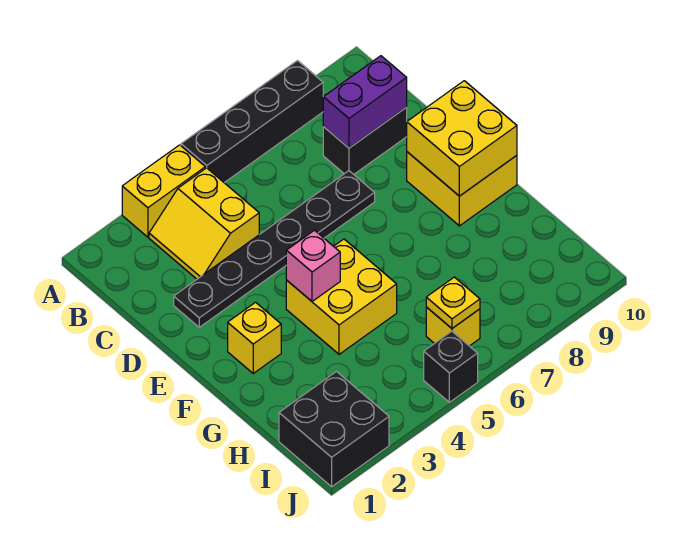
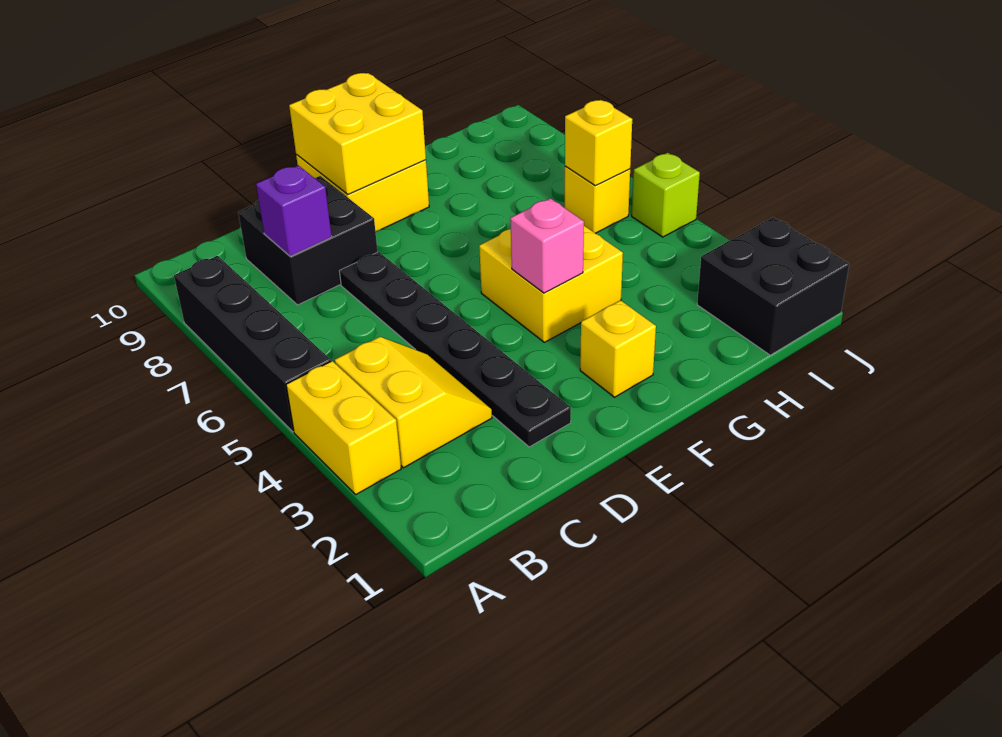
yellow 2x2 slope [149,168,259,279] -> yellow 2x2 slope turned to [335,337,492,468]
black 1x2 brick [323,108,407,174] -> black 2x2 brick [238,176,377,305]
purple 1x2 brick [323,56,407,148] -> purple 1x1 brick [256,165,332,256]
yellow 1x1 plate [426,277,480,328] -> yellow 1x1 brick [565,100,632,186]
black 1x1 brick [424,331,478,402] -> lime 1x1 brick [632,153,700,237]

